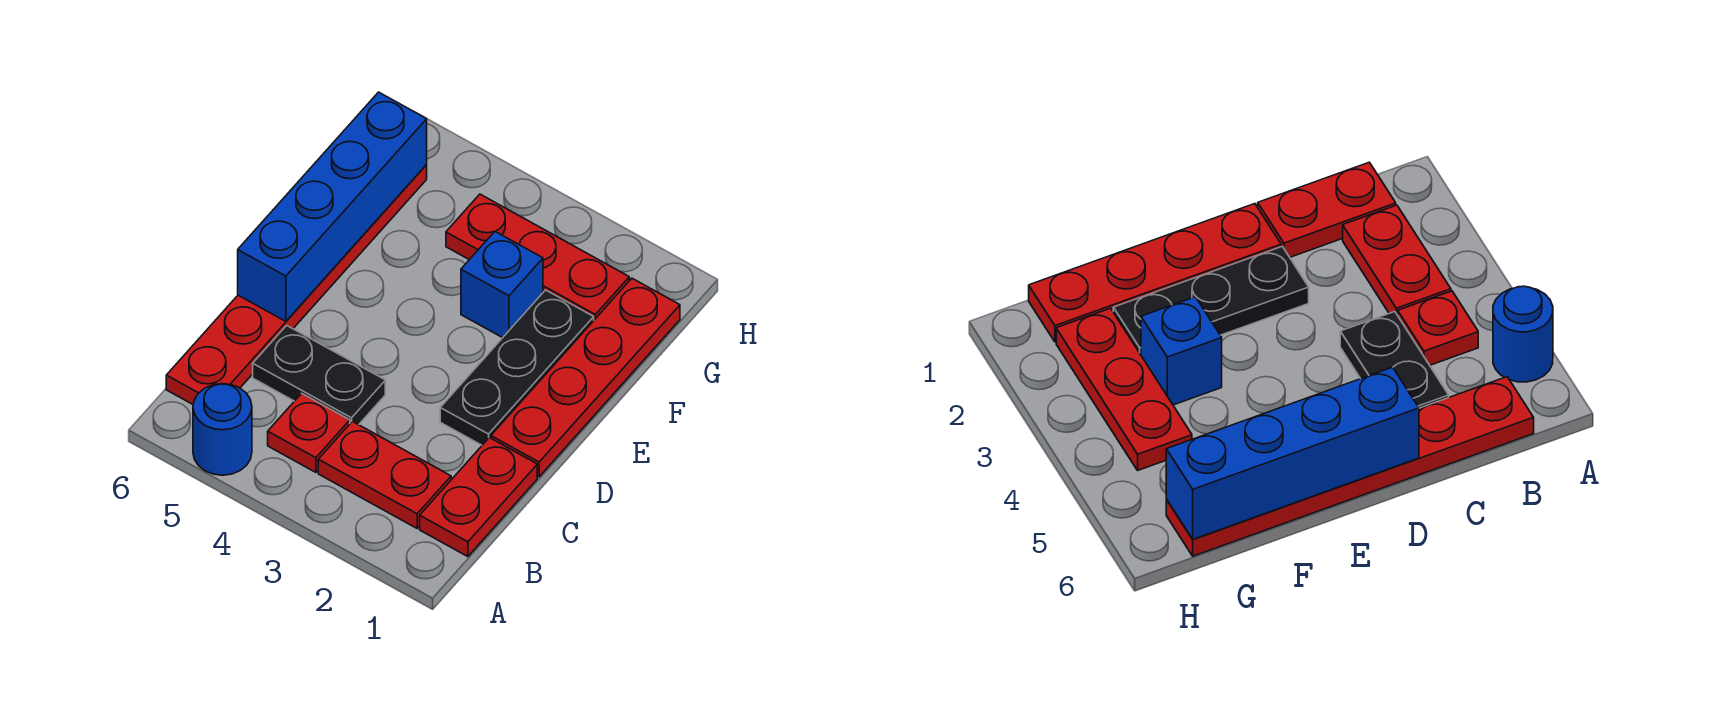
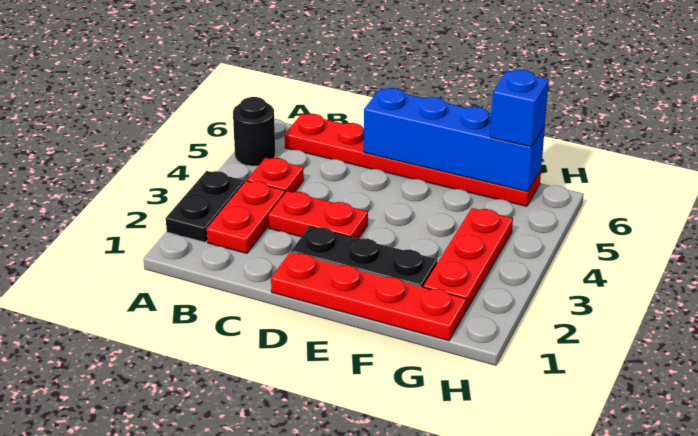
blue 1x1 round brick [193,384,252,475] -> black 1x1 round brick [233,97,275,166]
red 1x2 plate [420,438,537,557] -> red 1x2 plate moved to [269,191,368,239]
black 1x2 plate [253,325,385,425] -> black 1x2 plate moved to [166,171,244,242]
blue 1x1 brick [461,232,543,338] -> blue 1x1 brick moved to [490,70,549,147]

